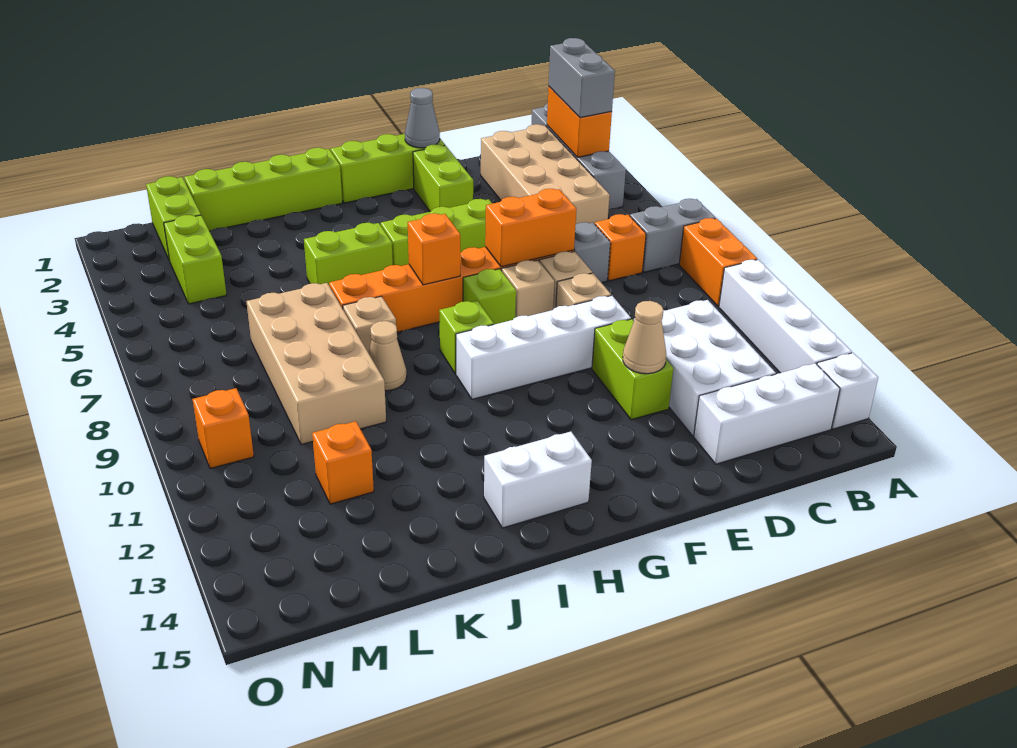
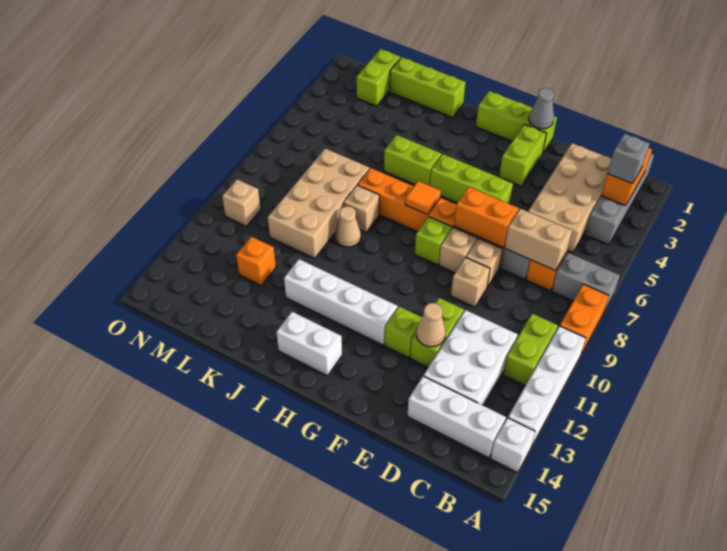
grey 1x2 brick [549,38,615,118] -> grey 1x1 brick [608,134,650,184]
none -> tan 1x2 brick [505,209,572,271]
white 1x4 brick [456,296,631,399] -> white 1x4 brick moved to [284,259,398,345]
orange 1x1 brick [408,213,460,285] -> orange 1x1 tile [405,181,441,215]
lime 1x1 brick [439,301,494,374] -> lime 1x1 brick moved to [384,307,422,358]
lime 1x4 brick [184,148,342,231] -> lime 1x3 brick [390,57,466,117]
lime 1x2 brick [164,215,227,304] -> lime 1x2 brick moved to [503,314,558,386]
orange 1x1 brick [192,388,254,469] -> tan 1x1 brick [222,179,261,226]

